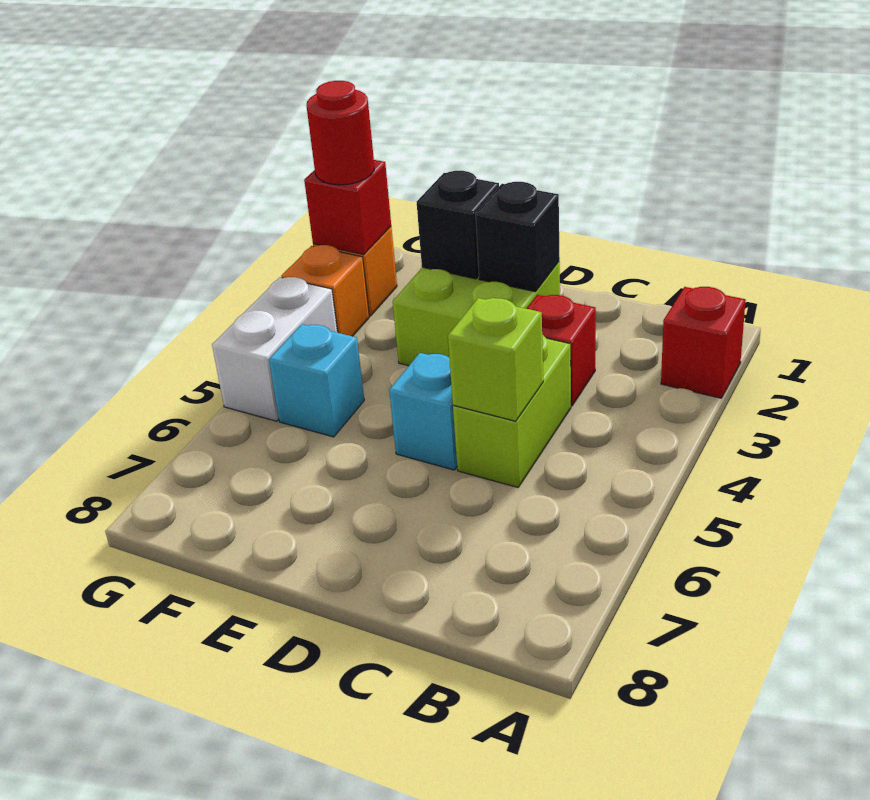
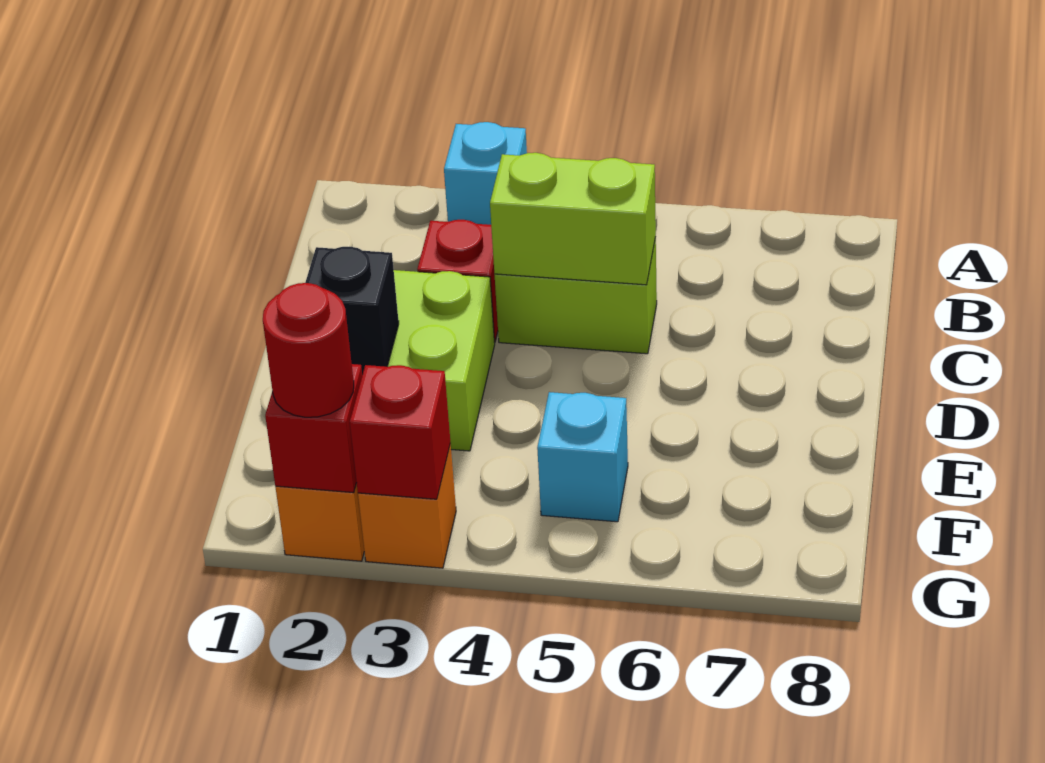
red 1x1 brick [661,287,746,398] -> red 1x1 brick moved to [350,365,450,499]
lime 1x1 brick [448,298,543,421] -> lime 1x2 brick [490,153,656,285]
black 1x1 brick [476,182,560,292] -> none
cyan 1x1 brick [389,353,457,470] -> cyan 1x1 brick moved to [444,122,527,225]
white 1x2 brick [212,277,337,421] -> none

